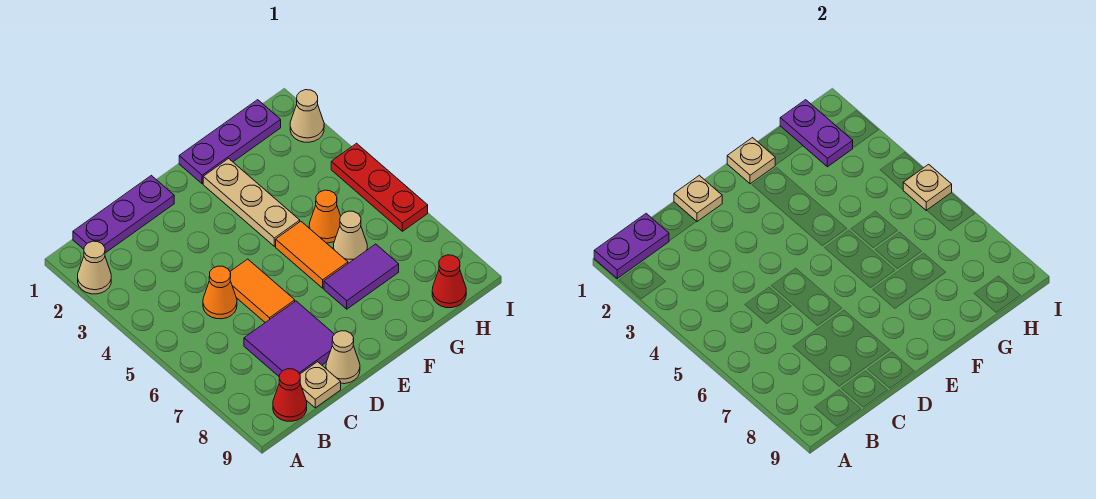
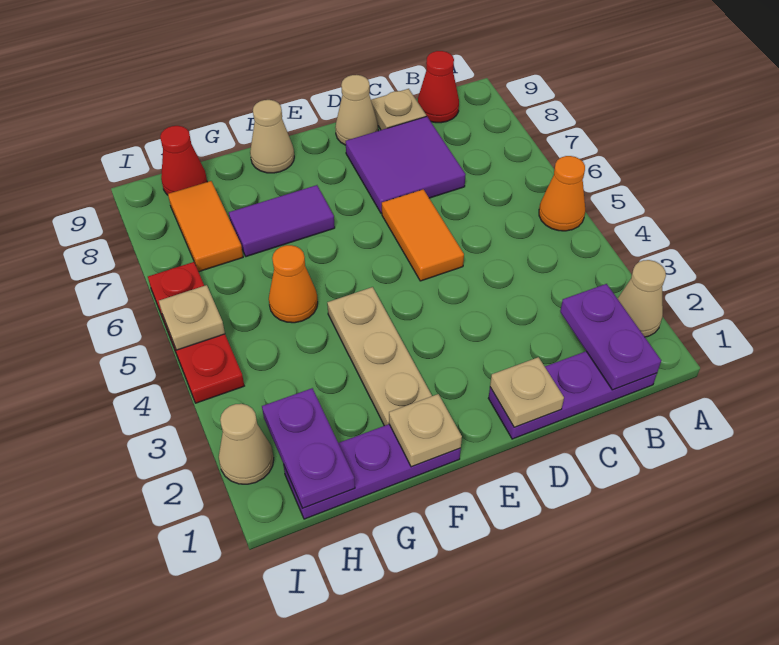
purple 1x2 plate [594,214,669,278] -> purple 1x2 plate turned to [560,284,661,390]
orange 1x1 cone [203,266,237,319] -> orange 1x1 cone moved to [539,156,585,231]
orange 1x2 tile [276,221,348,288] -> orange 1x2 tile moved to [168,181,243,272]
tan 1x1 cone [333,211,367,263] -> tan 1x1 cone moved to [250,100,294,173]

